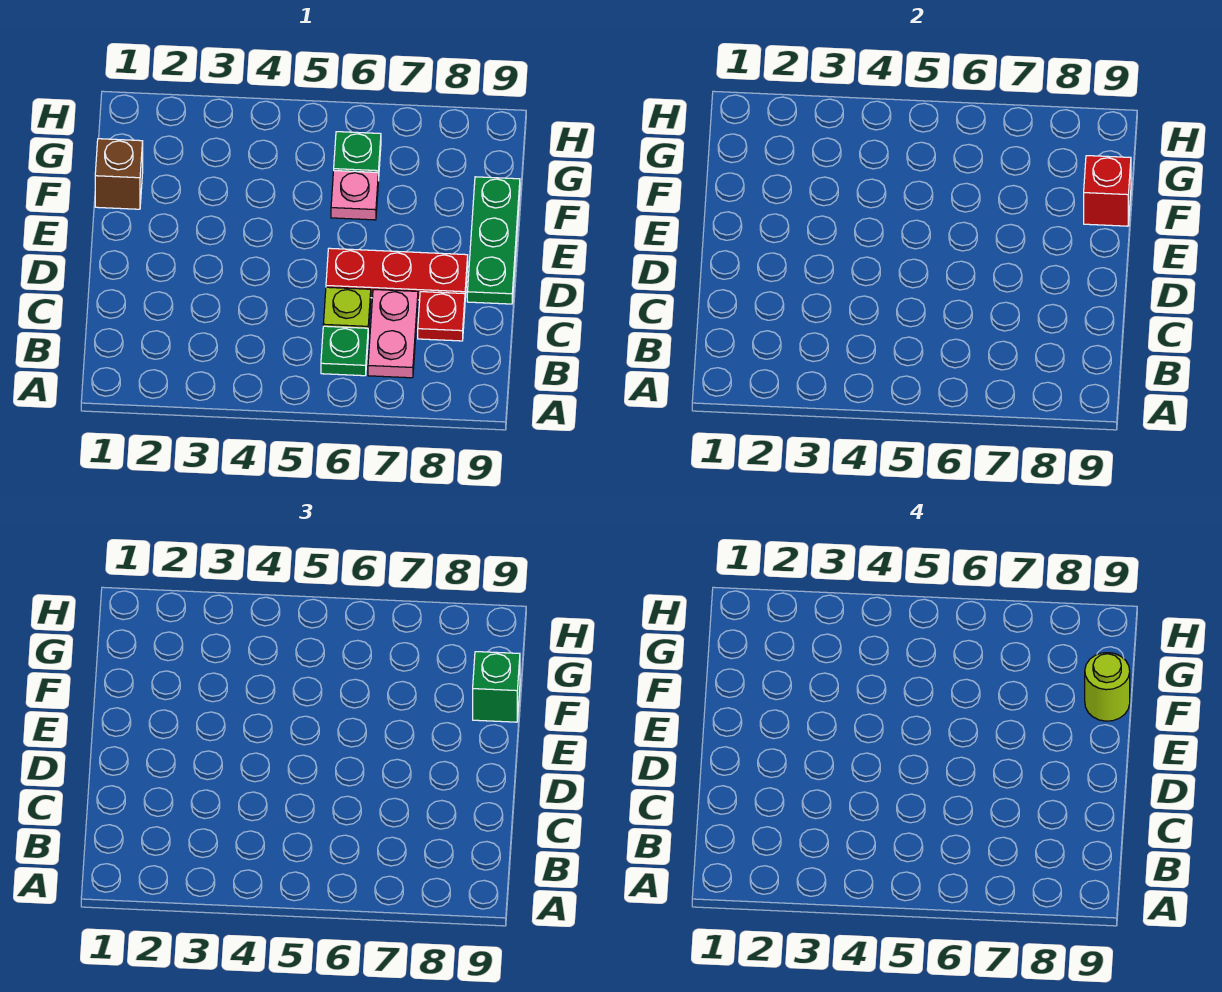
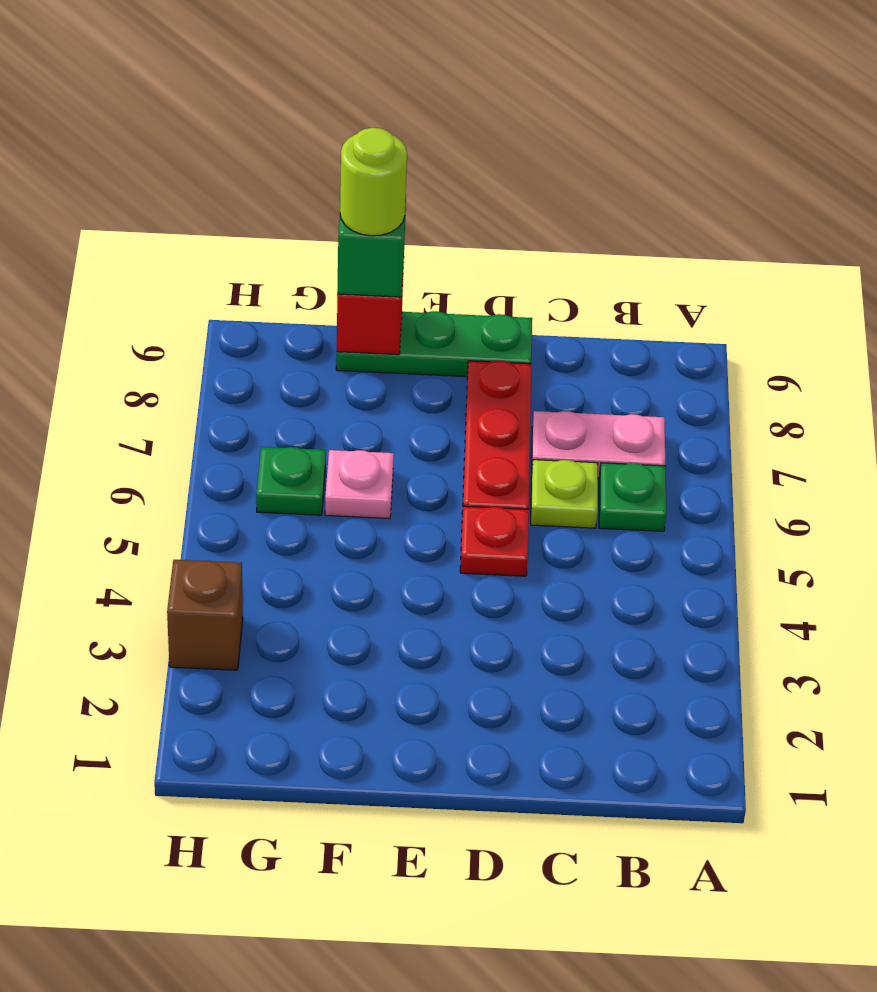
red 1x1 plate [418,292,465,341] -> red 1x1 plate moved to [460,506,529,576]
brown 1x1 brick [95,139,143,209] -> brown 1x1 brick moved to [167,560,243,670]

